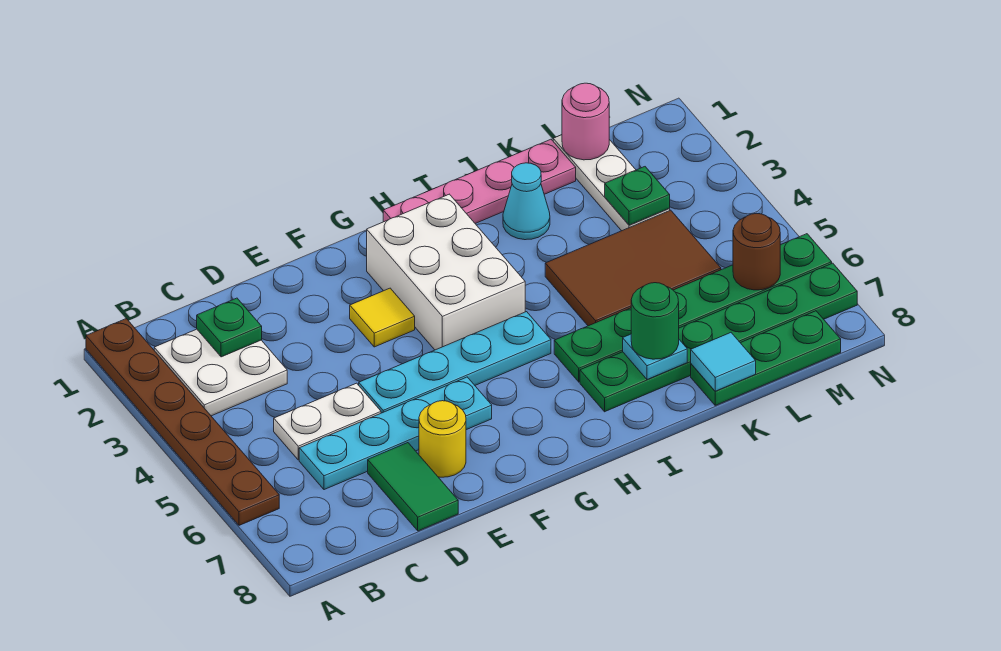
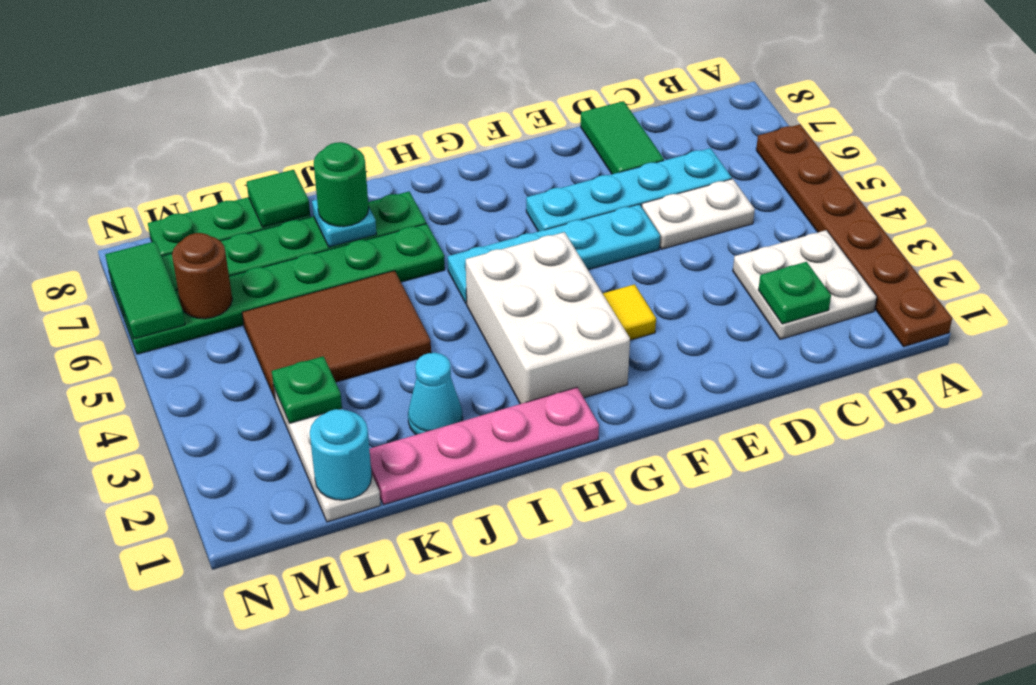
yellow 1x1 round brick [419,401,466,477] -> none
cyan 1x1 tile [691,333,756,391] -> green 1x1 tile [247,170,310,227]
pink 1x1 round brick [562,83,609,160] -> cyan 1x1 round brick [310,409,372,500]
none -> green 1x2 tile [105,241,185,339]

